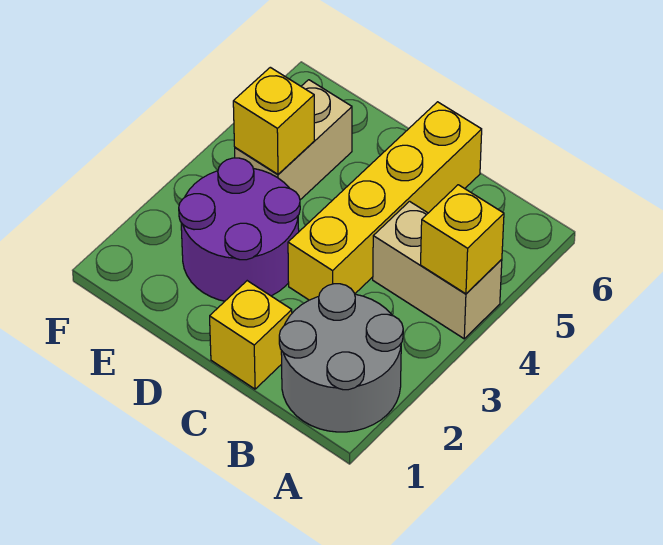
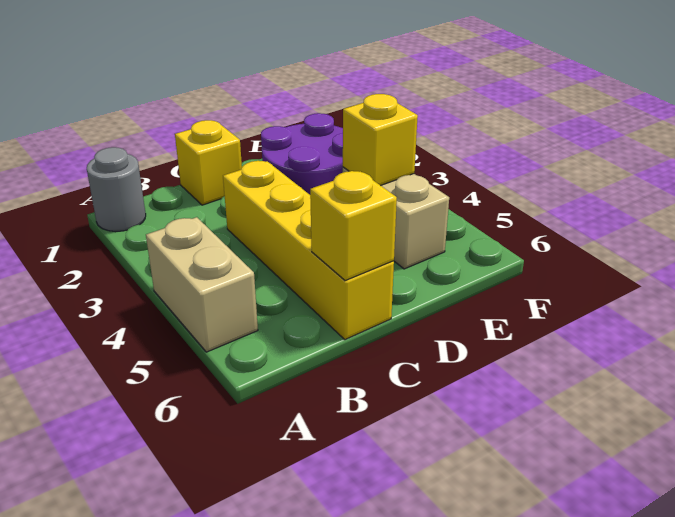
grey 2x2 round brick [279,284,403,432] -> grey 1x1 round brick [87,147,146,232]
tan 1x2 brick [373,201,502,339] -> tan 1x2 brick turned to [146,217,258,352]
yellow 1x1 brick [421,185,504,294] -> yellow 1x1 brick moved to [310,171,397,281]

